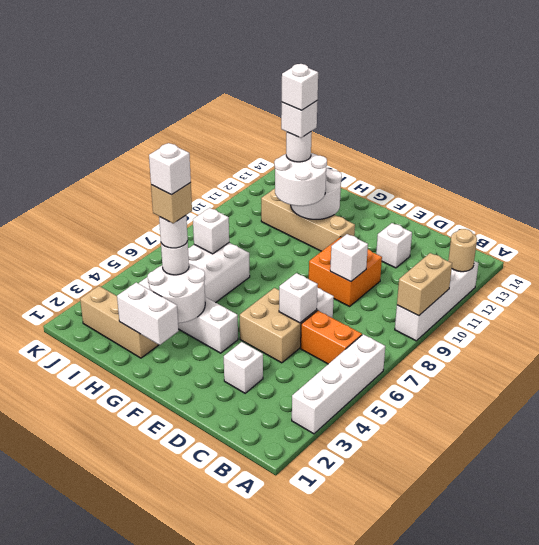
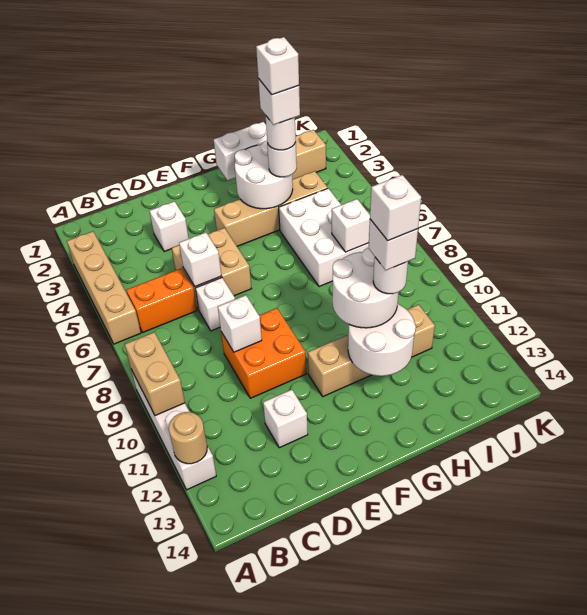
white 1x4 brick [292,334,385,434] -> tan 1x4 brick [67,231,141,344]
white 1x4 brick [139,277,238,353] -> tan 1x4 brick [214,171,328,246]
tan 1x1 brick [151,183,192,223] -> white 1x1 brick [258,79,300,125]

